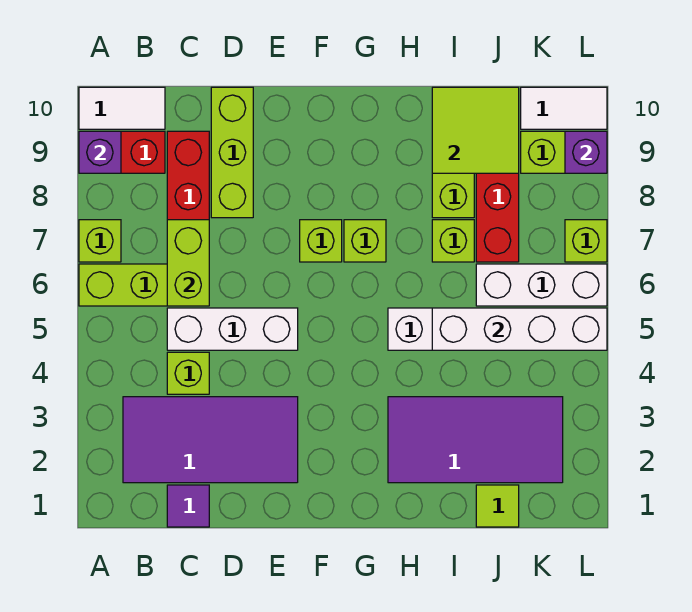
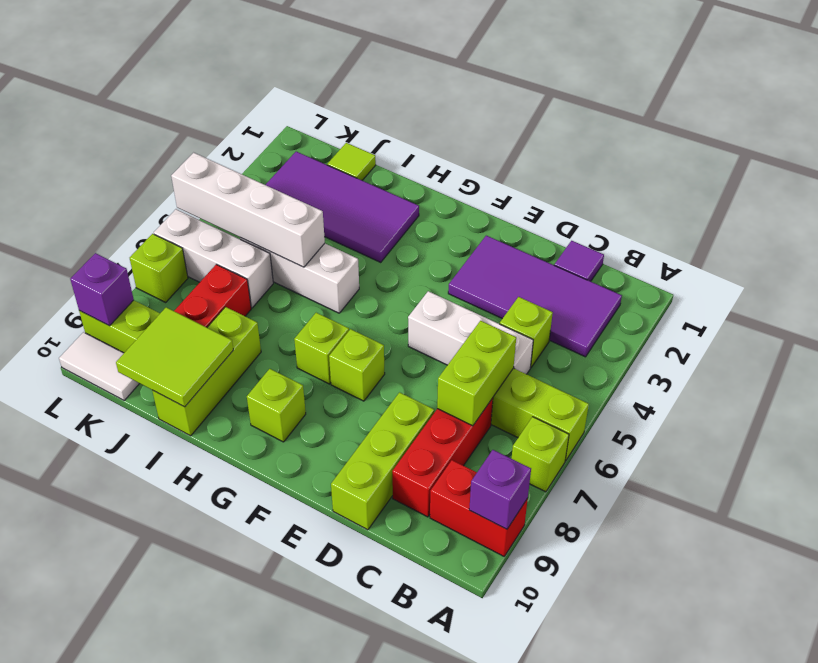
white 1x2 tile [79,87,165,129] -> none
lime 1x1 brick [432,220,474,262] -> lime 1x1 brick moved to [247,369,306,442]

